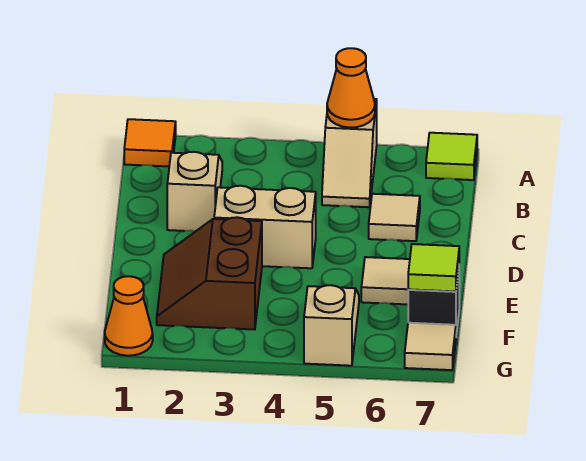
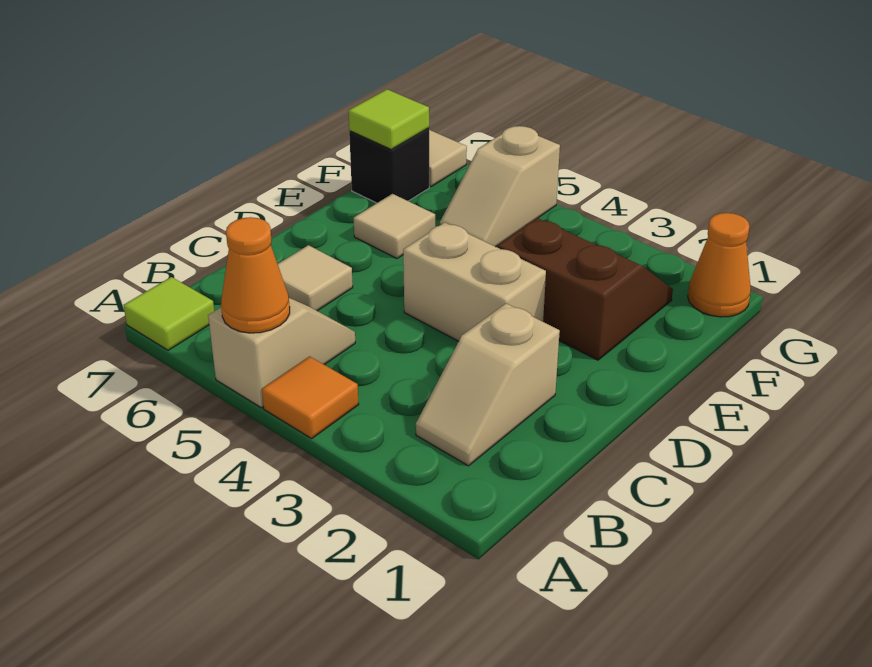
orange 1x1 tile [124,119,176,166] -> orange 1x1 tile moved to [262,356,359,439]
brown 2x2 slope [157,217,262,330] -> brown 2x2 slope turned to [497,218,673,360]

